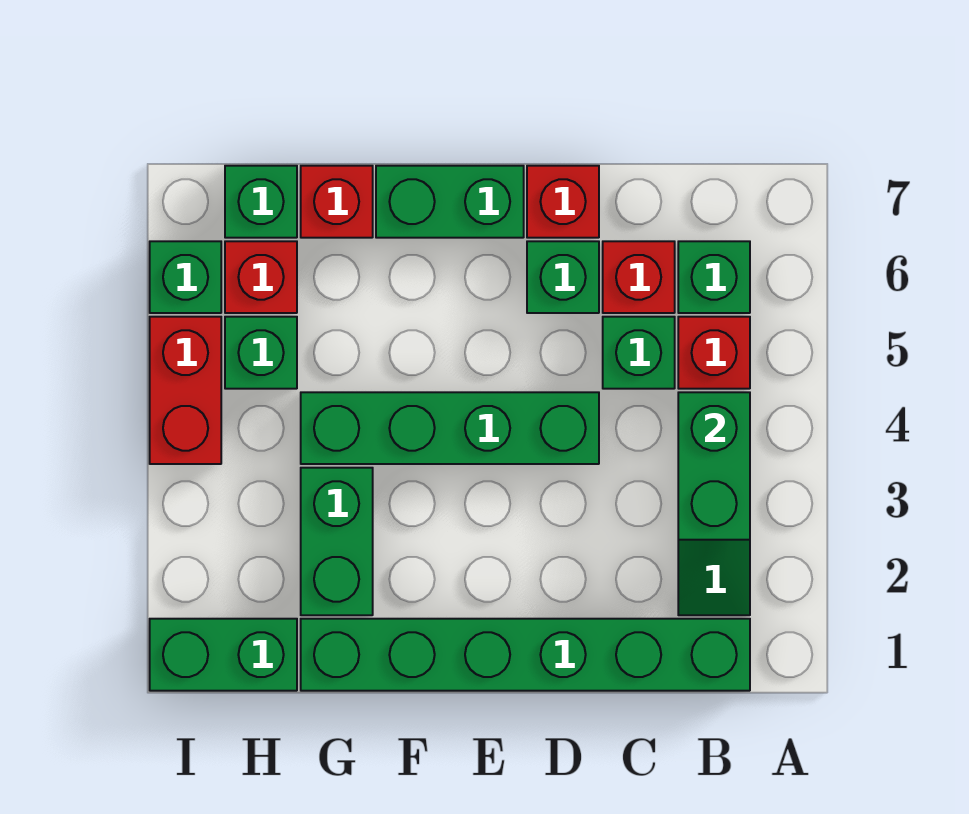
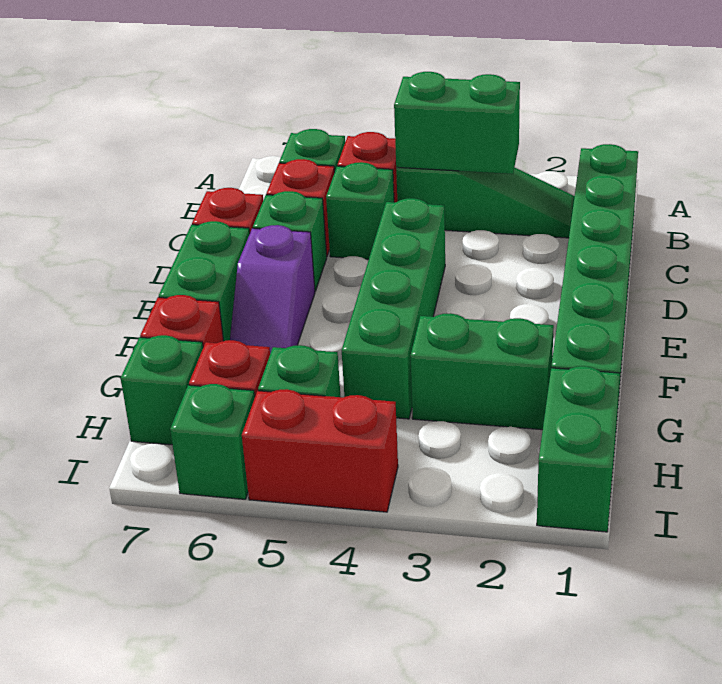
none -> purple 1x2 slope [230,225,315,354]

